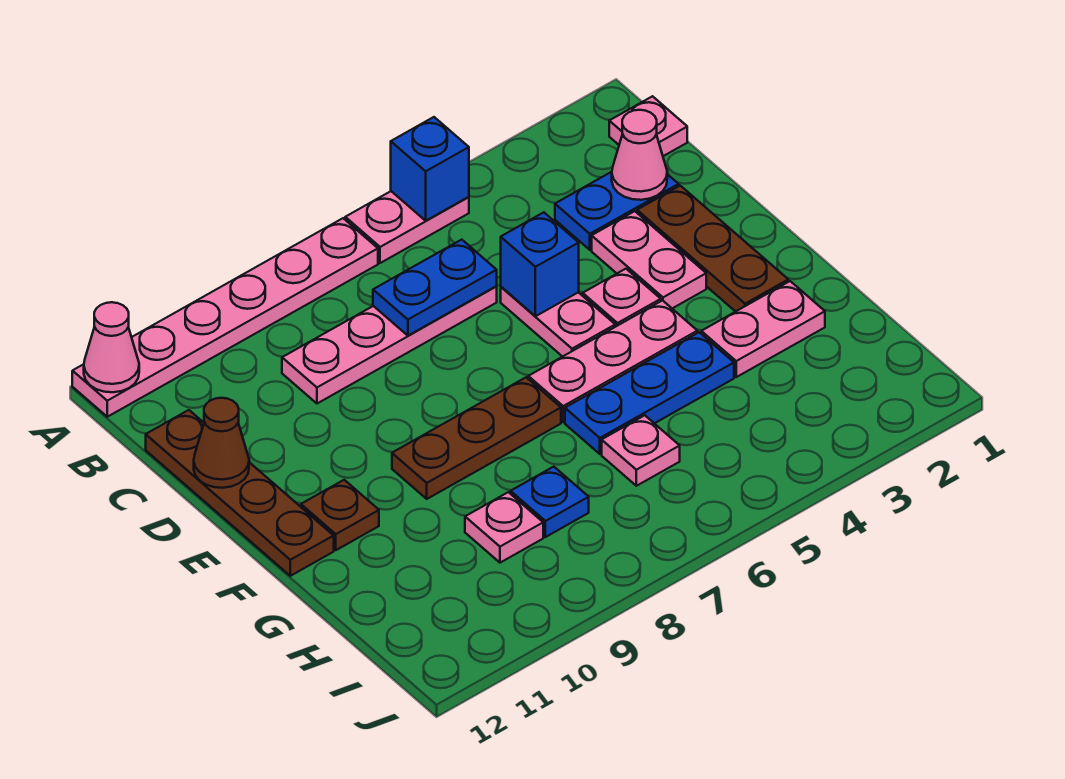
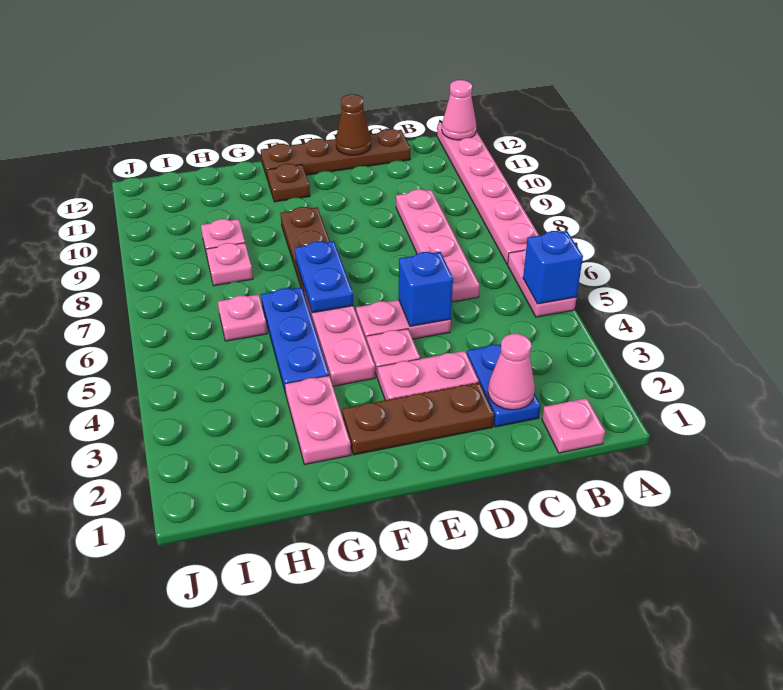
blue 1x2 plate [373,240,497,336] -> blue 1x2 plate moved to [295,241,353,313]
blue 1x1 plate [511,467,589,537] -> pink 1x1 plate [206,243,253,286]

